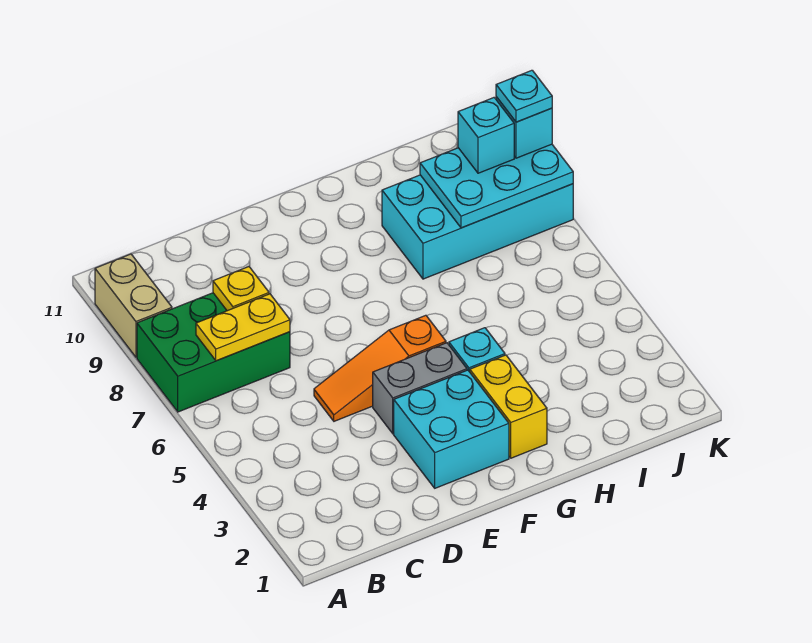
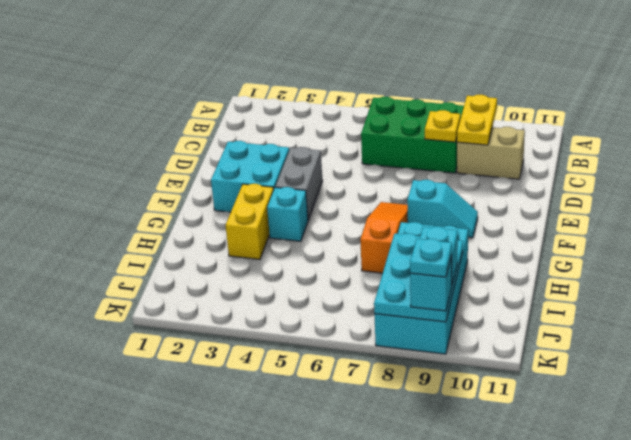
green 2x3 brick [137,293,290,412] -> green 2x3 brick turned to [361,97,464,173]
tan 1x2 brick [95,254,172,357] -> tan 1x2 brick moved to [457,126,525,179]
yellow 1x2 plate [196,294,290,361] -> yellow 1x2 plate moved to [457,95,497,145]
orange 1x3 slope [314,315,446,421] -> orange 1x3 slope moved to [360,202,408,273]
none -> cyan 1x2 slope [407,180,478,238]
yellow 1x2 brick [470,355,547,458] -> yellow 1x2 brick turned to [226,184,274,259]

